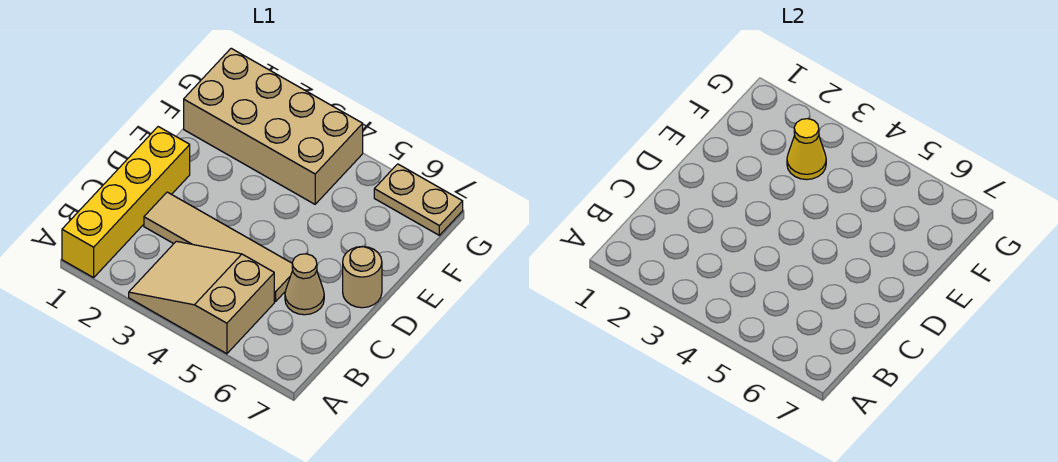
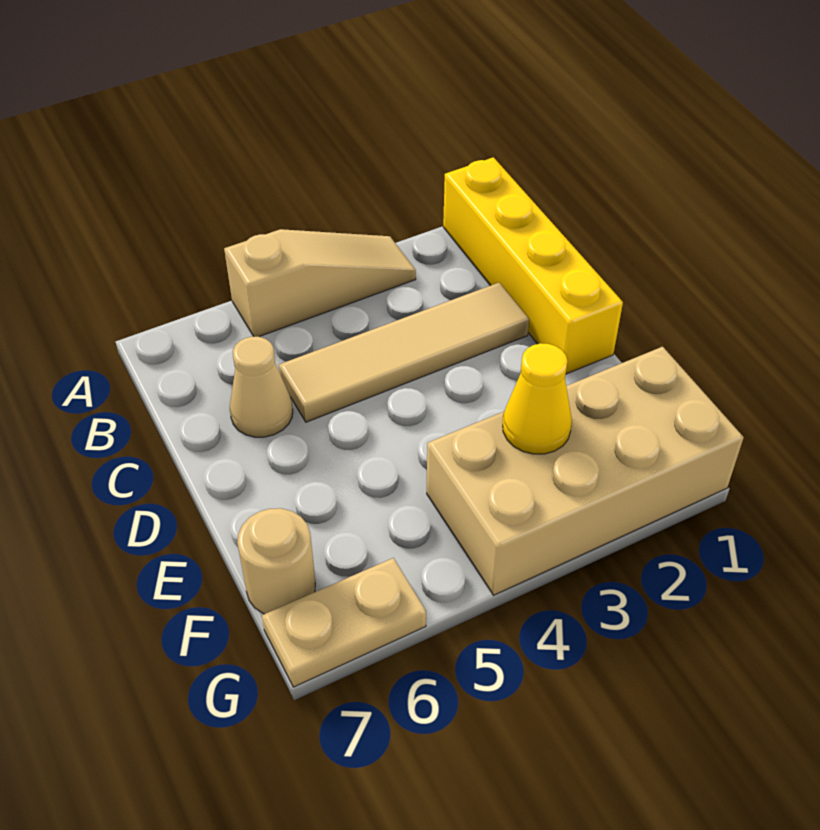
tan 2x3 slope [129,241,274,354] -> tan 1x3 slope [224,229,416,337]
tan 1x1 round brick [343,246,382,308] -> tan 1x1 round brick moved to [237,508,315,614]

